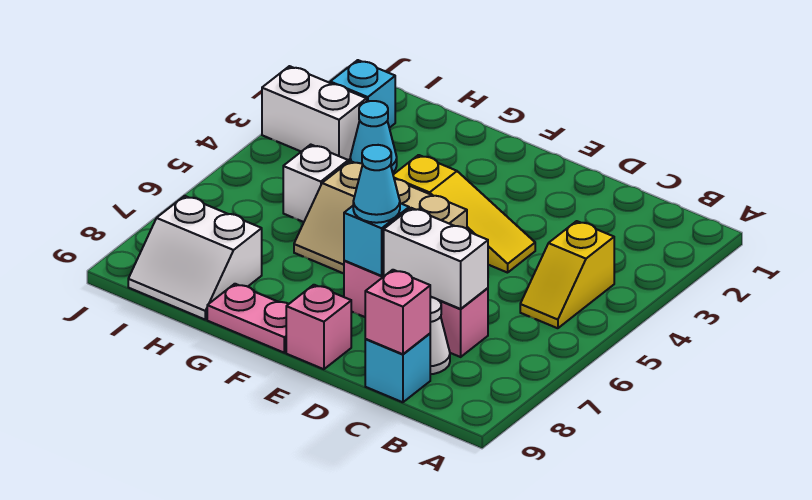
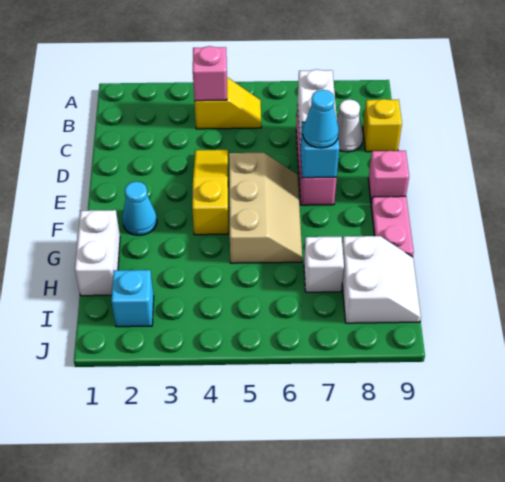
cyan 1x1 brick [365,334,430,402] -> yellow 1x1 brick [363,99,402,152]
pink 1x1 brick [365,270,430,354] -> pink 1x1 brick moved to [193,46,227,101]
cyan 1x1 cone [350,101,397,172] -> cyan 1x1 cone moved to [122,181,157,235]
white 1x1 brick [283,145,348,222] -> white 1x1 brick moved to [304,237,344,292]
white 1x2 brick [262,66,367,160] -> white 1x2 brick moved to [75,210,120,296]

